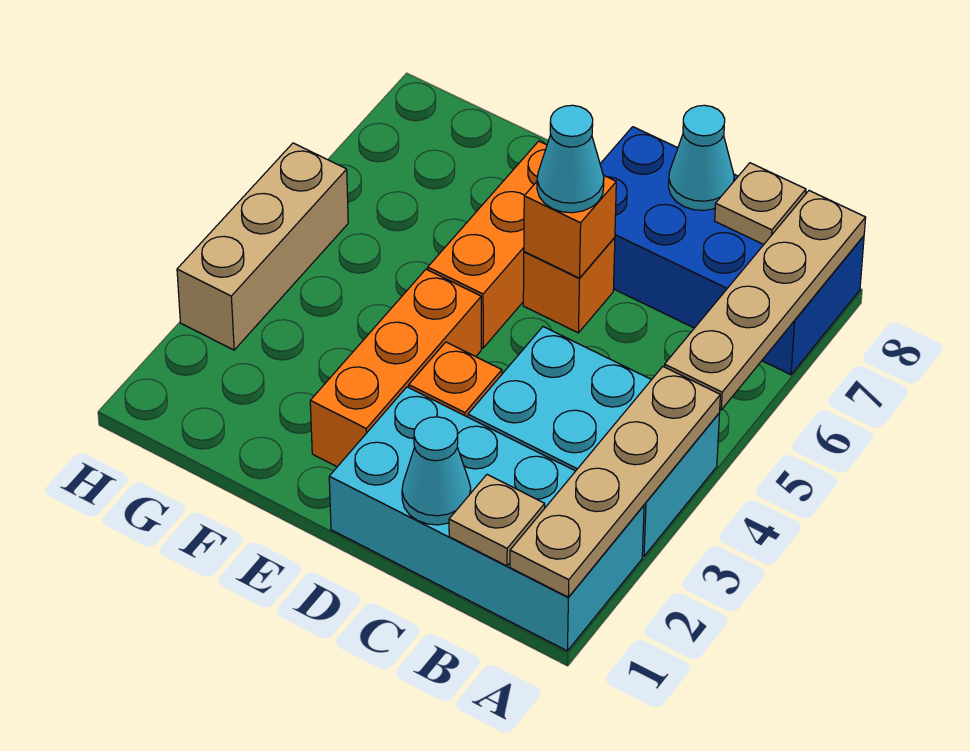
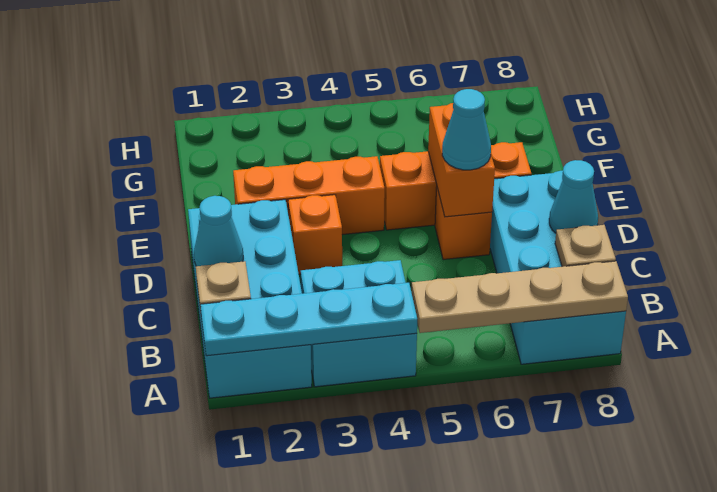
tan 1x4 plate [510,367,720,597] -> cyan 1x4 plate [200,283,417,356]
cyan 2x3 brick [468,327,720,556] -> cyan 2x2 brick [301,260,417,387]
blue 2x4 brick [600,127,864,375] -> cyan 2x4 brick [490,171,626,364]
orange 1x1 brick [524,175,616,278] -> orange 1x2 brick [428,103,495,217]
tan 1x3 brick [177,143,348,350] -> none

